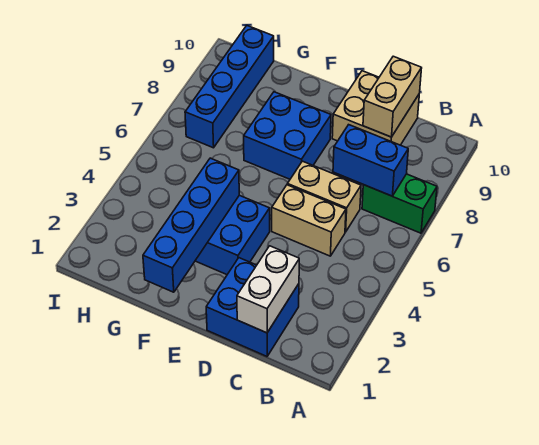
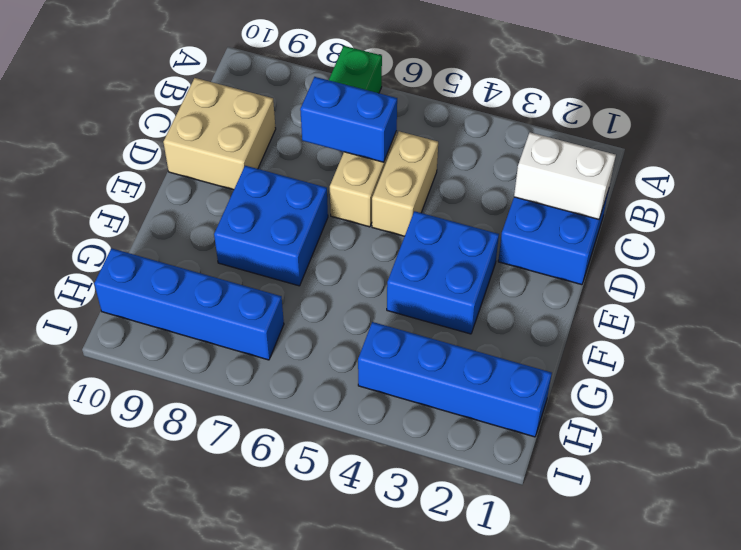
blue 1x2 brick [333,125,408,196] -> blue 1x2 brick turned to [300,77,397,162]
tan 1x2 brick [363,56,422,137] -> none
blue 1x4 brick [143,158,239,292] -> blue 1x4 brick moved to [358,322,552,437]

